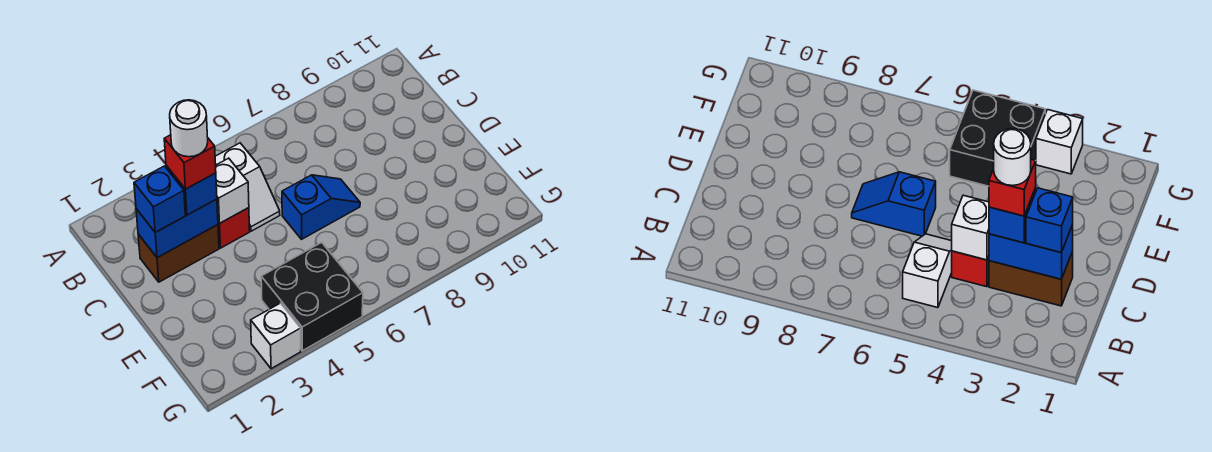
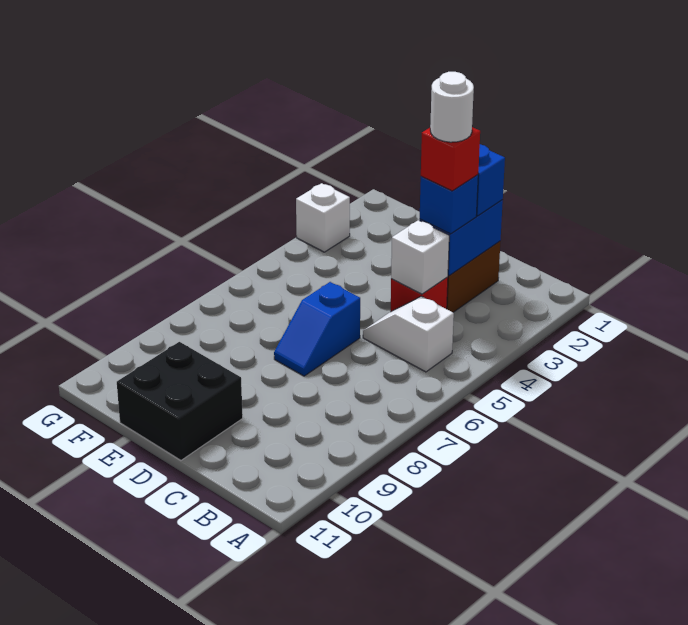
black 2x2 brick [261,242,363,351] -> black 2x2 brick moved to [117,342,243,460]

